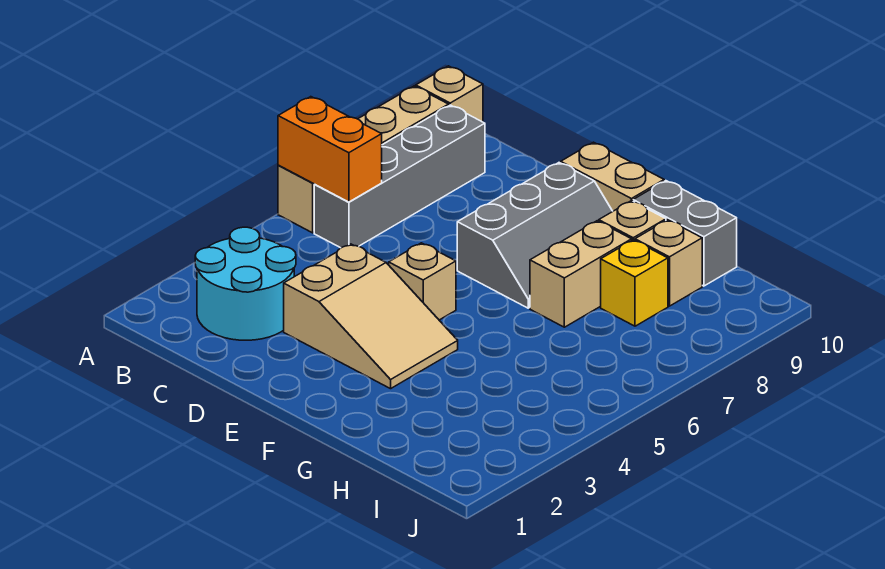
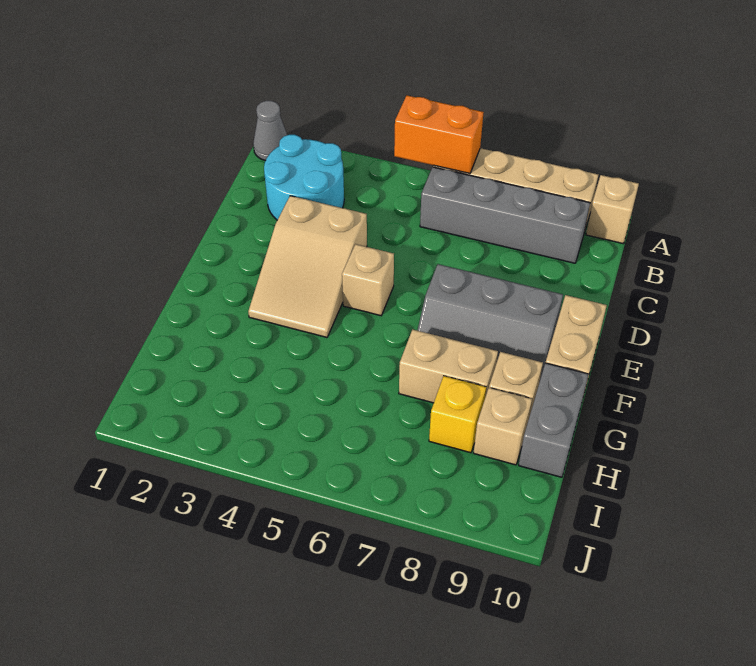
none -> grey 1x1 cone [253,101,287,161]
orange 1x2 brick [278,97,382,202] -> orange 1x2 brick turned to [394,95,484,174]

